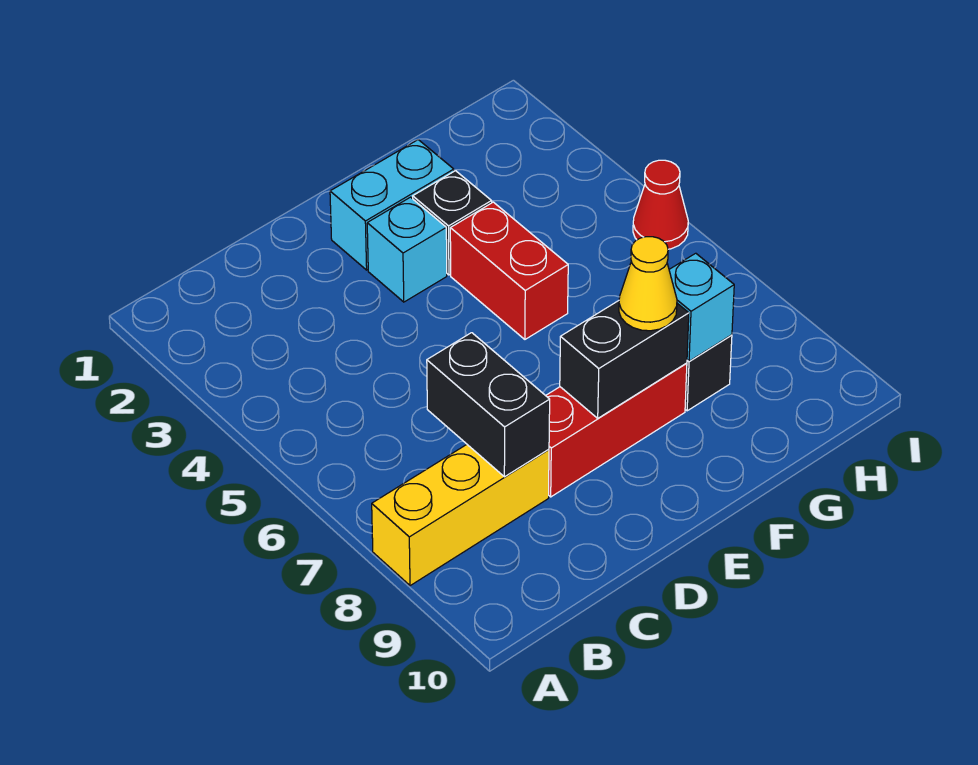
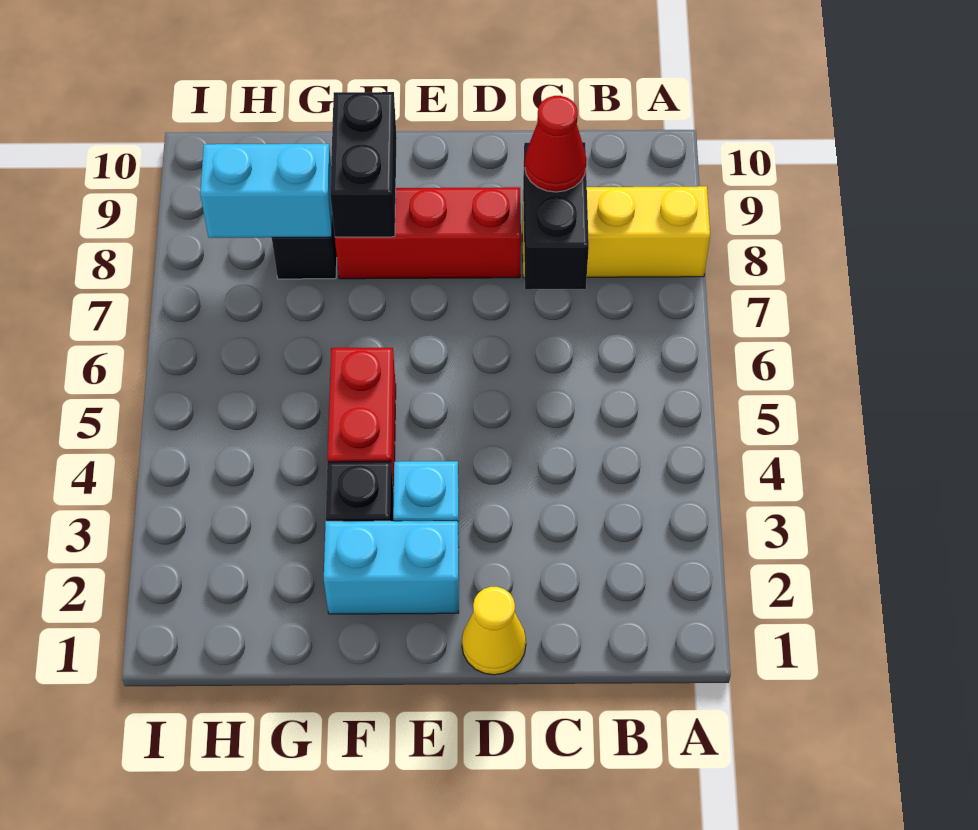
black 1x2 brick [560,301,689,418] -> black 1x2 brick turned to [330,92,397,237]
yellow 1x1 cone [619,237,677,331] -> yellow 1x1 cone moved to [462,587,526,675]
cyan 1x1 brick [669,253,734,361] -> cyan 1x2 brick [200,144,332,238]
red 1x1 cone [633,160,688,249] -> red 1x1 cone moved to [525,96,587,192]

